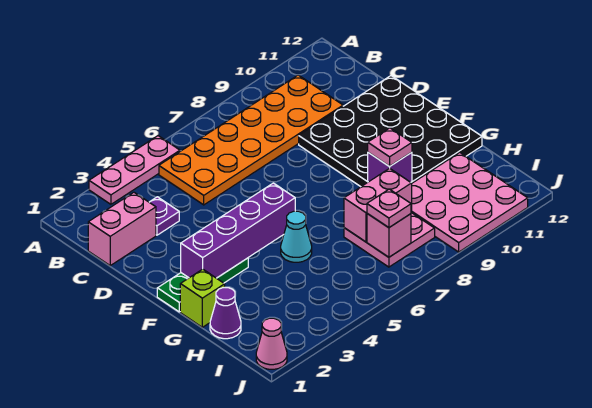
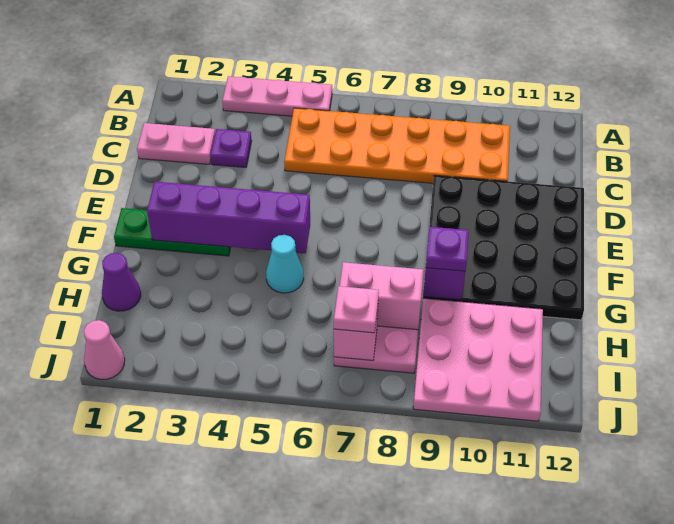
pink 1x2 brick [88,192,156,265] -> pink 1x2 plate [137,123,215,164]
lime 1x1 brick [180,269,225,327] -> none
pink 1x1 plate [368,128,412,166] -> purple 1x1 plate [426,227,469,271]

